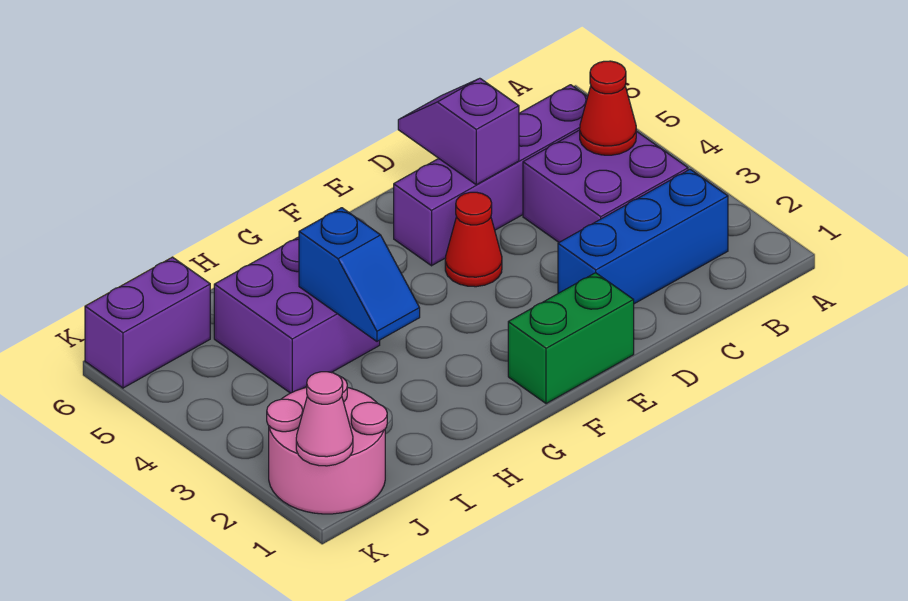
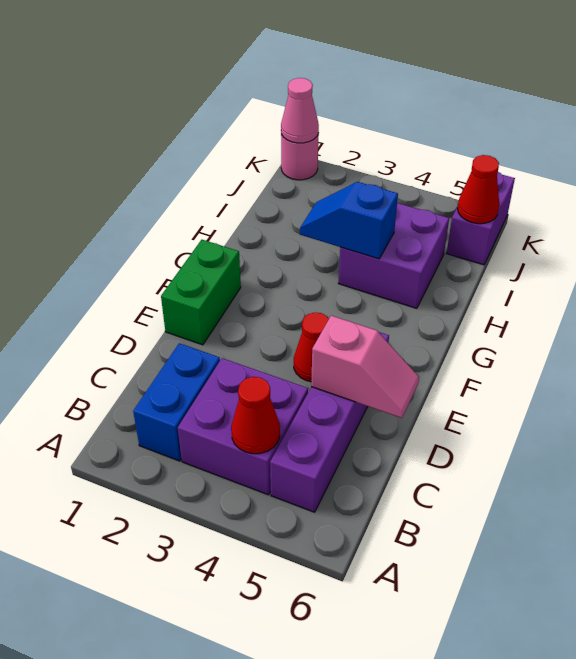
blue 1x3 brick [558,169,728,304] -> blue 1x2 brick [133,343,220,461]
purple 1x2 slope [398,78,519,185] -> pink 1x2 slope [311,316,419,418]
pink 2x2 round brick [267,376,387,514] -> pink 1x1 round brick [281,133,319,180]
none -> red 1x1 cone [457,155,499,224]

